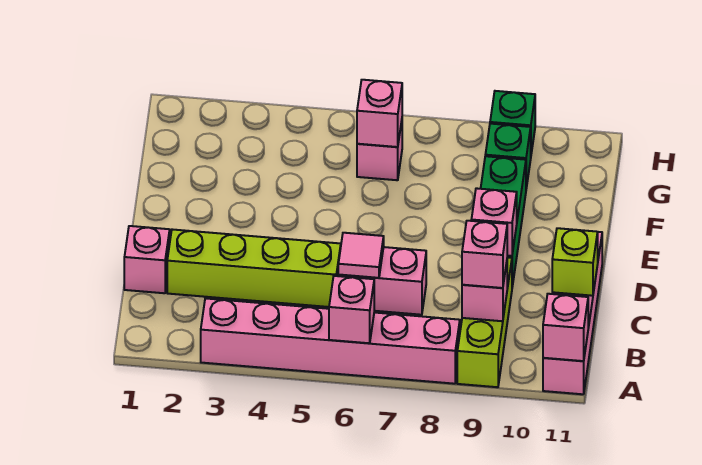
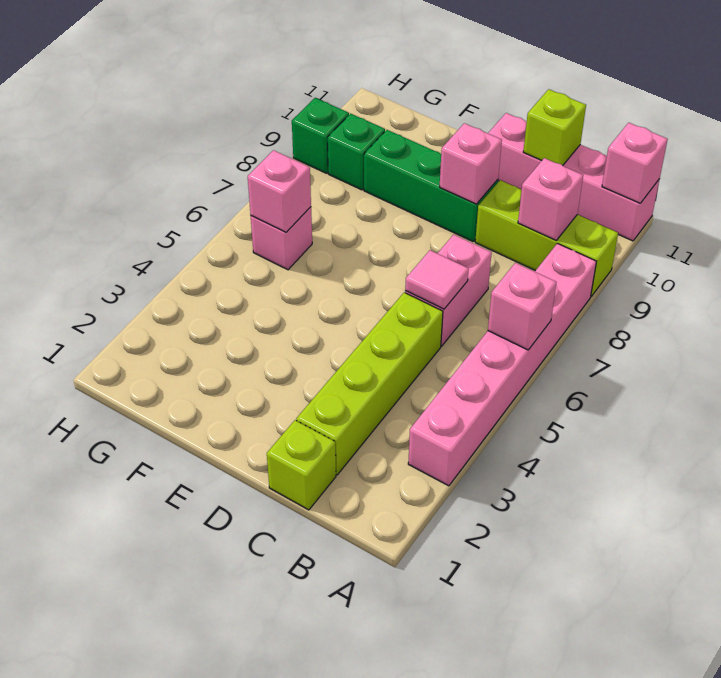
pink 1x1 brick [462,221,507,288] -> none
pink 1x1 brick [124,226,170,293] -> lime 1x1 brick [267,420,336,510]

